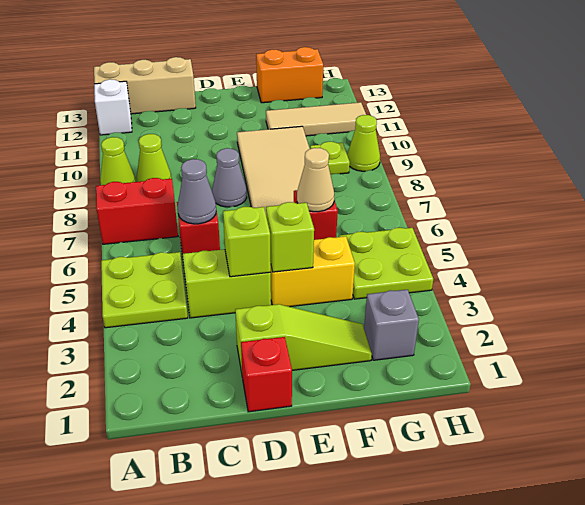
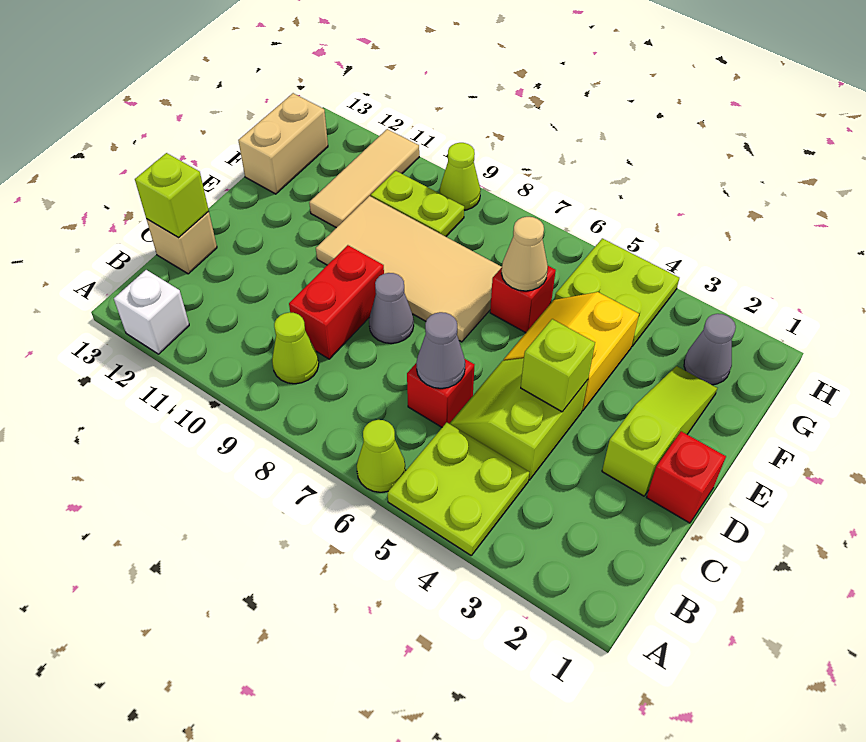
red 1x2 brick [96,178,178,244] -> red 1x2 brick moved to [289,245,384,359]
lime 1x1 cone [100,137,135,185] -> lime 1x1 cone moved to [357,420,406,492]
tan 1x3 brick [94,57,196,114] -> tan 1x1 brick [147,211,217,274]
lime 1x1 brick [266,202,314,272] -> lime 1x1 brick moved to [135,153,209,238]
orange 1x2 brick [256,47,323,103] -> tan 1x2 brick [238,93,328,194]
grey 1x1 brick [364,290,419,360] -> grey 1x1 cone [684,314,736,385]
lime 1x1 plate [310,141,350,175] -> lime 1x2 plate [371,171,464,237]

